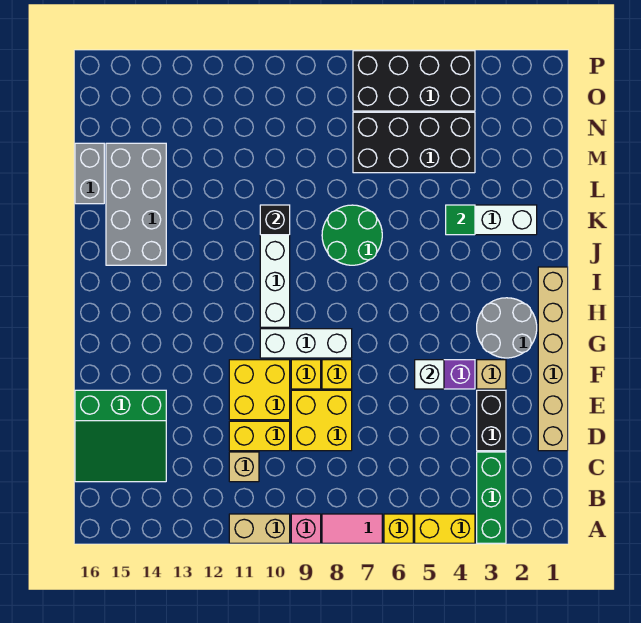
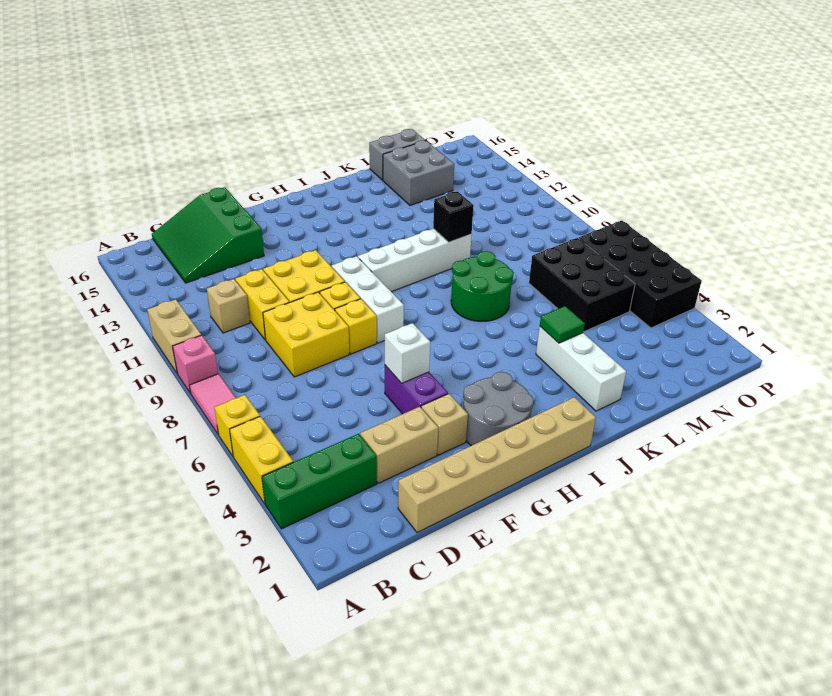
black 1x2 brick [477,390,506,451] -> tan 1x2 brick [360,407,438,483]
grey 2x4 brick [106,143,166,265] -> grey 2x2 brick [383,141,454,205]
black 2x4 brick [353,112,475,173] -> black 2x3 brick [529,238,635,332]

